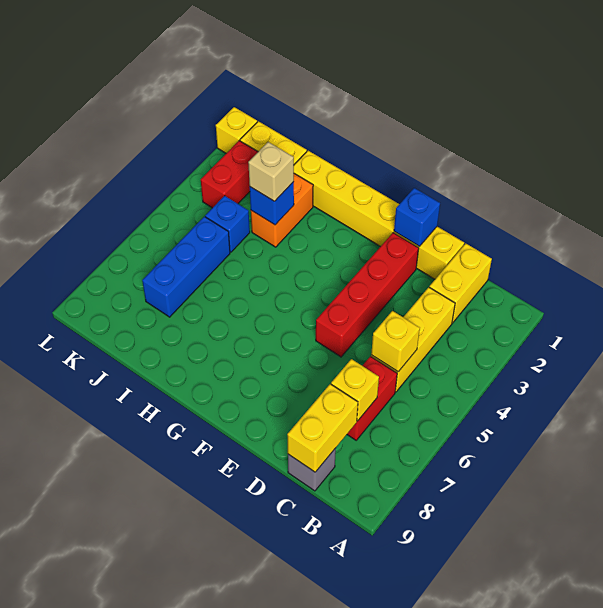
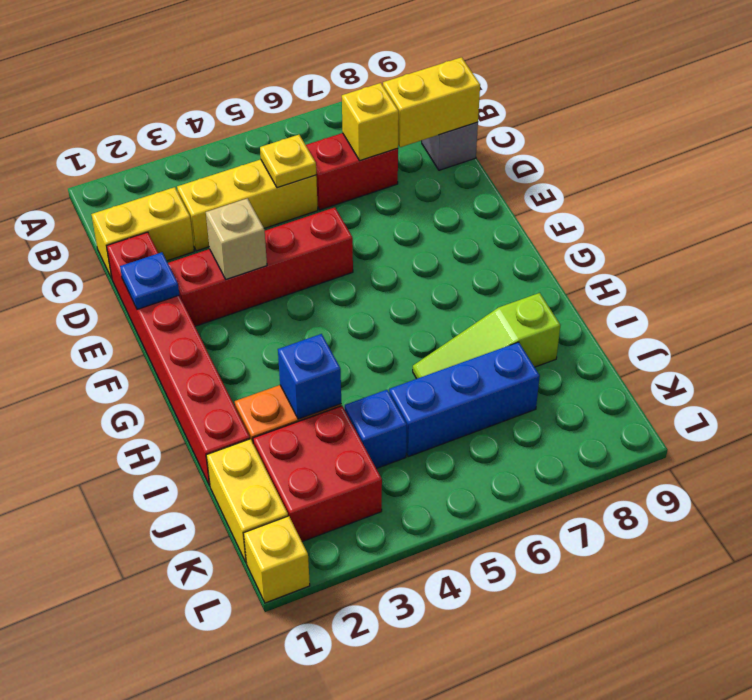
yellow 1x1 brick [371,311,420,372] -> yellow 1x1 plate [260,135,316,188]
yellow 1x6 brick [294,151,464,279] -> red 1x6 brick [107,232,250,486]
blue 1x1 brick [394,188,440,246] -> blue 1x1 plate [120,252,179,309]
tan 1x1 brick [248,142,294,201] -> tan 1x1 brick moved to [206,198,267,279]
none -> lime 1x3 slope [413,293,560,379]
red 1x2 brick [201,141,258,208] -> red 2x2 brick [253,406,382,542]

